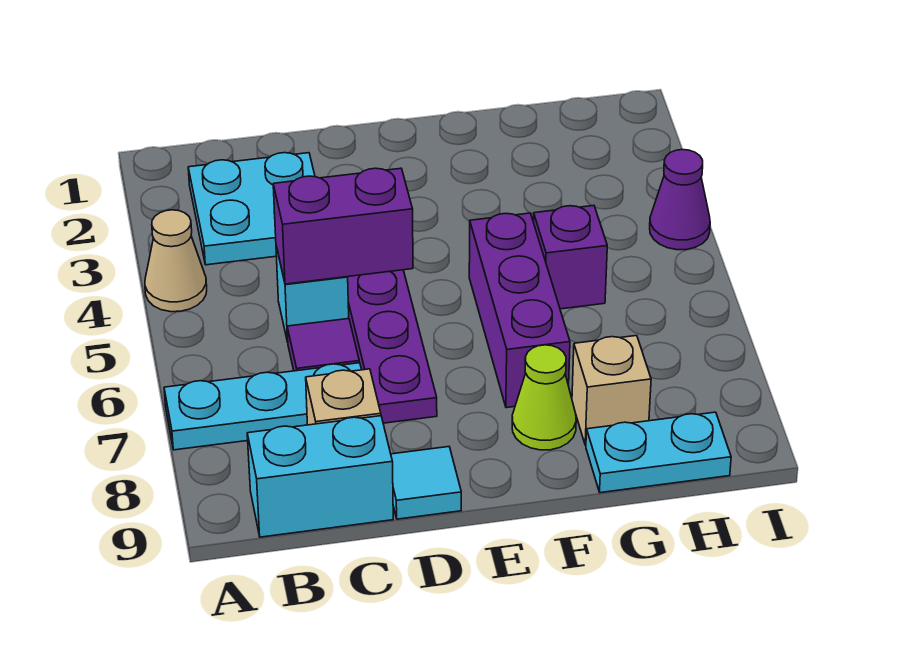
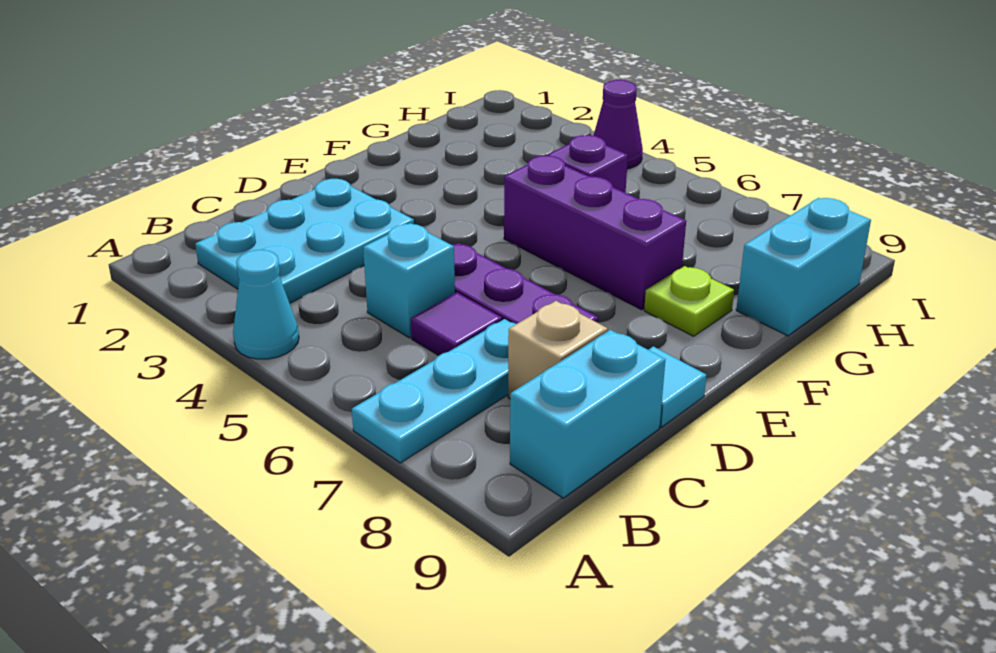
tan 1x1 cone [145,210,207,312] -> cyan 1x1 cone [233,250,299,359]
cyan 2x2 plate [188,153,315,265] -> cyan 2x3 plate [195,179,414,303]
purple 1x2 brick [273,168,413,284] -> none
lime 1x1 cone [512,345,576,450] -> lime 1x1 plate [644,266,734,336]
tan 1x1 brick [572,336,651,445] -> none
cyan 1x2 plate [586,412,731,493] -> cyan 1x2 brick [736,198,871,336]

